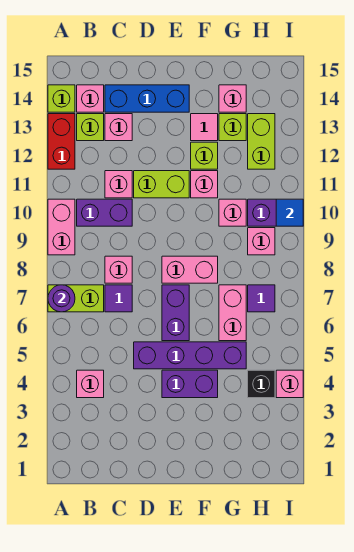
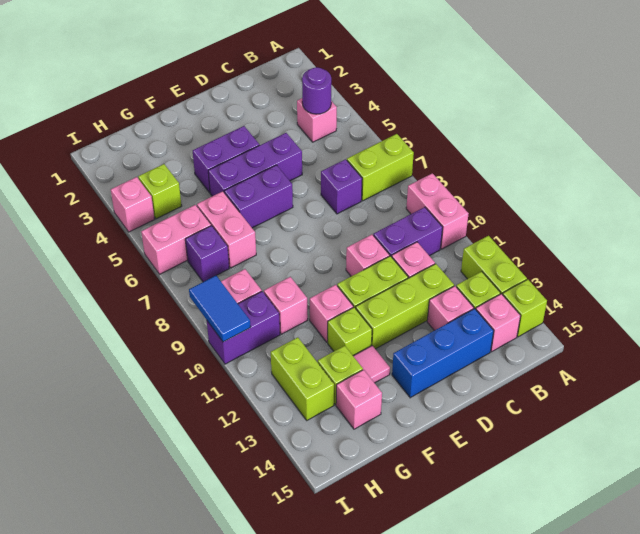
purple 1x1 round brick [48,285,75,312] -> purple 1x1 round brick moved to [302,67,331,114]
red 1x2 brick [48,114,75,169] -> lime 1x2 brick [461,236,527,295]
purple 1x1 tile [105,285,132,312] -> purple 1x1 brick [321,159,362,214]
pink 1x1 brick [105,256,132,283] -> pink 1x1 brick moved to [346,235,390,276]
none -> lime 1x3 brick [356,264,454,349]
purple 1x4 brick [134,342,246,369] -> purple 1x3 brick [208,133,302,196]
purple 1x2 brick [162,285,189,341] -> purple 1x2 brick turned to [224,165,293,228]
pink 1x2 brick [162,256,218,283] -> pink 1x2 brick moved to [141,205,211,274]
black 1x1 brick [248,370,275,398] -> lime 1x1 brick [138,164,182,219]
purple 1x1 tile [248,285,275,312] -> purple 1x1 brick [185,226,229,282]
blue 1x1 tile [276,199,303,226] -> blue 1x2 tile [189,276,251,342]

